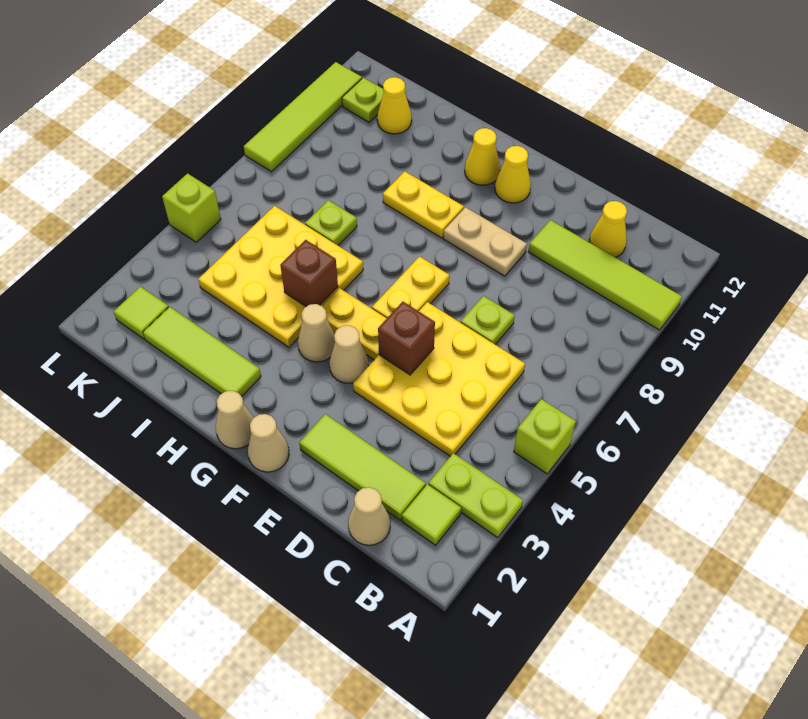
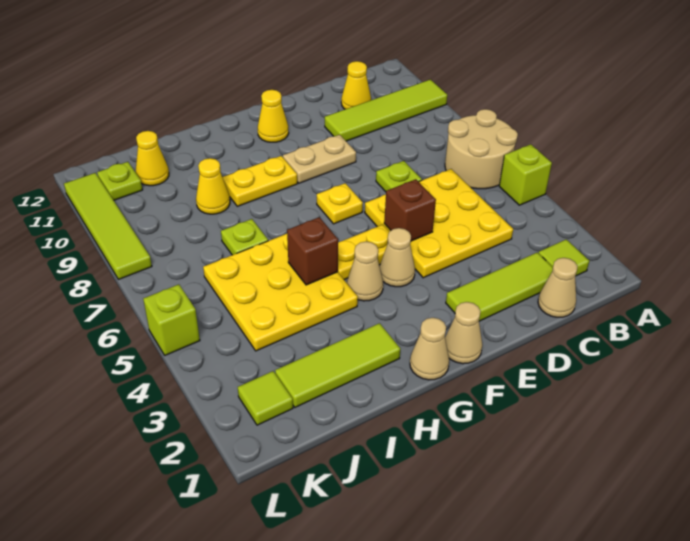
lime 1x2 plate [429,453,523,538] -> none
none -> tan 2x2 round brick [445,109,518,189]
yellow 1x2 plate [372,256,449,318] -> yellow 1x1 plate [317,183,363,224]
yellow 1x1 cone [465,128,500,185] -> yellow 1x1 cone moved to [196,158,230,214]

